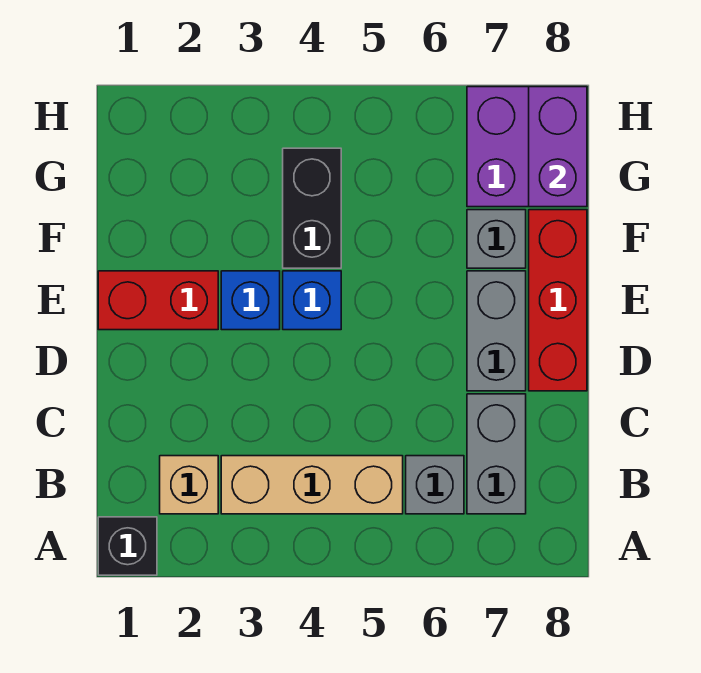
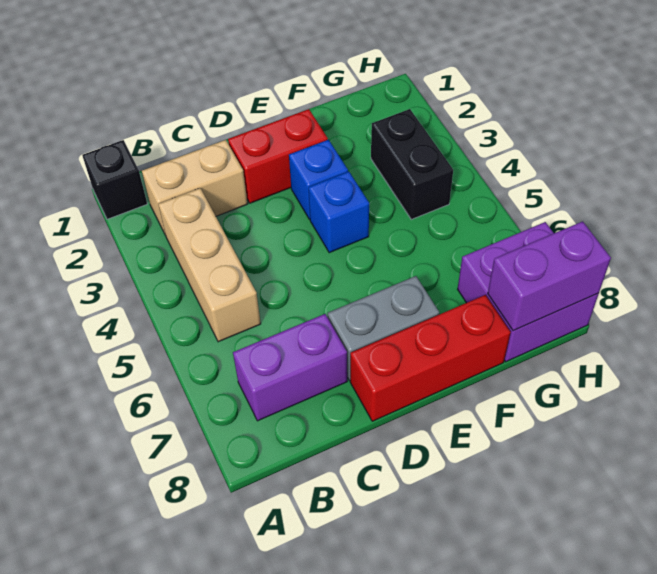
tan 1x1 brick [160,456,218,514] -> tan 1x2 brick [142,140,248,235]
grey 1x1 brick [406,456,464,514] -> none
grey 1x2 brick [467,394,526,514] -> purple 1x2 brick [233,314,347,421]
red 1x2 brick [98,271,218,330] -> red 1x2 brick turned to [228,109,328,203]
black 1x2 brick [283,148,341,268] -> black 1x2 brick turned to [371,109,453,219]
grey 1x1 brick [467,210,526,268] -> none

